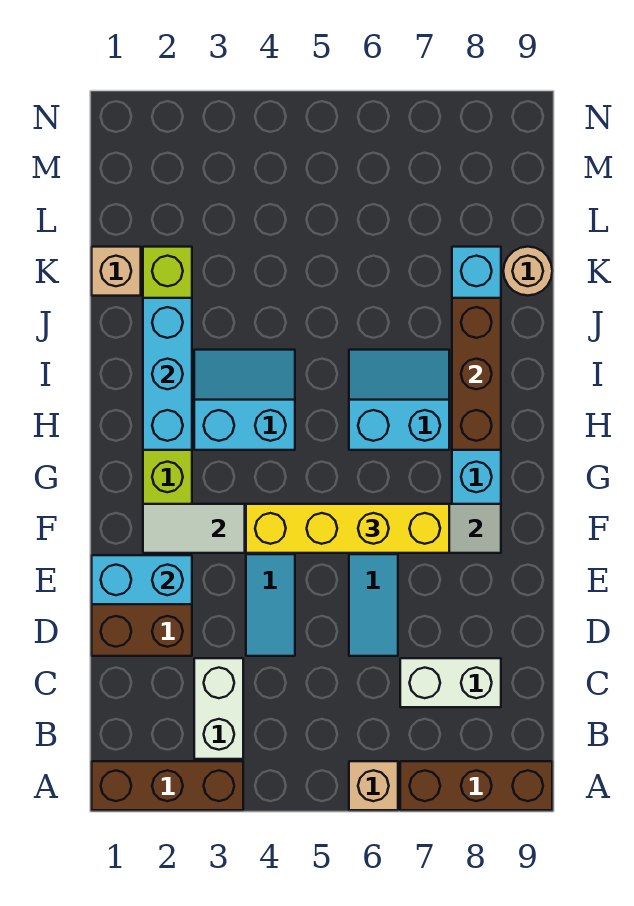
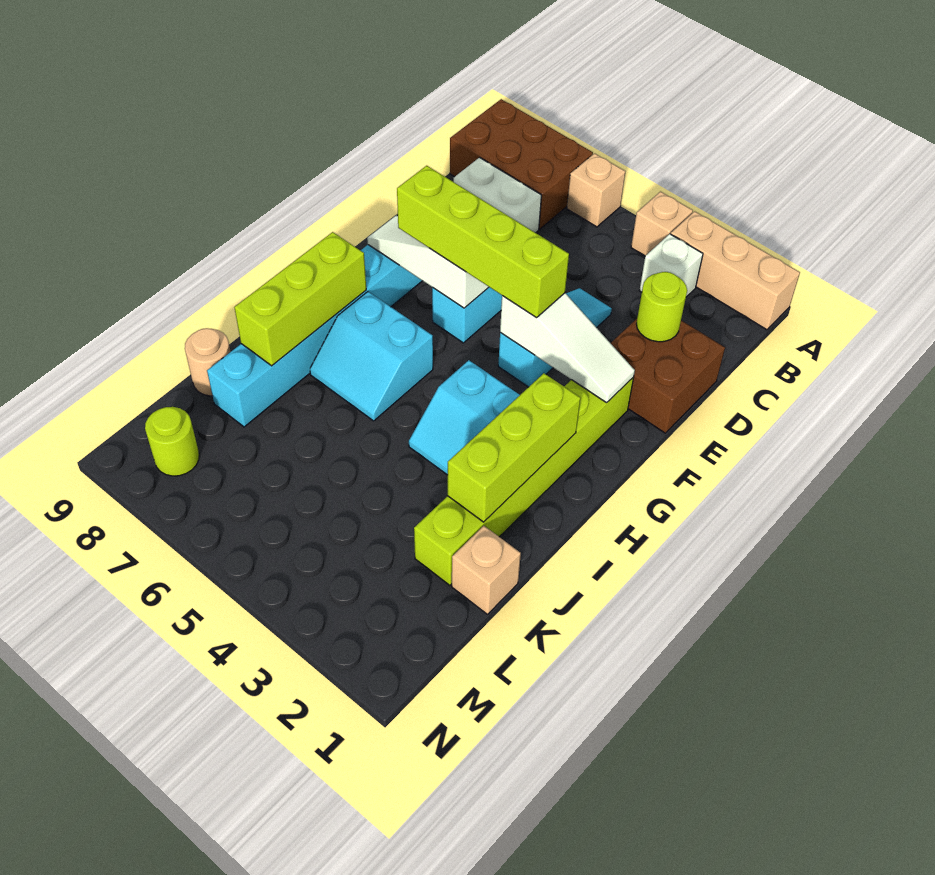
brown 1x3 brick [92,761,243,810] -> tan 1x3 brick [671,211,800,330]
none -> tan 1x1 brick [631,192,693,256]
brown 1x3 brick [400,761,552,810] -> brown 2x3 brick [450,99,593,229]
white 1x2 brick [194,658,243,759] -> white 1x1 brick [639,234,703,297]
none -> lime 1x1 round brick [636,272,687,342]
cyan 1x2 brick [92,555,192,604] -> none
yellow 1x4 brick [246,504,449,553] -> lime 1x4 brick [397,166,569,318]
cyan 1x3 brick [143,298,192,450] -> lime 1x3 brick [448,373,581,522]
brown 1x3 brick [452,298,501,450] -> lime 1x3 brick [234,232,366,366]
none -> lime 1x1 round brick [145,407,199,476]

